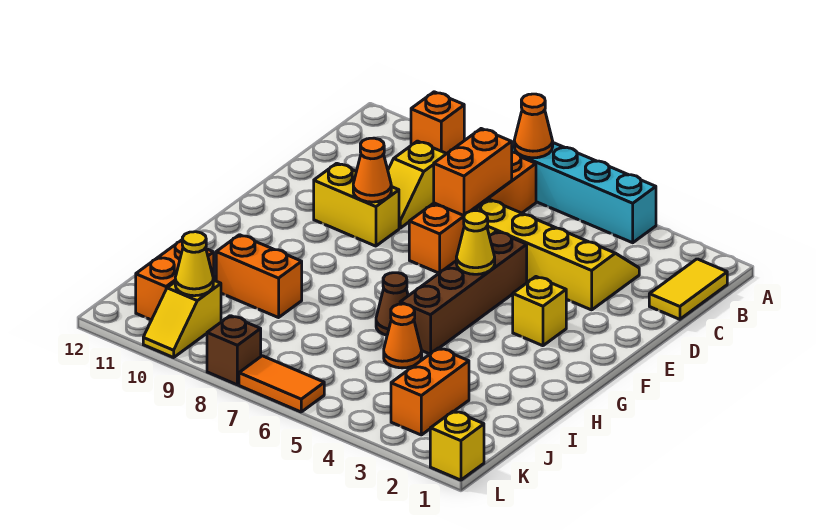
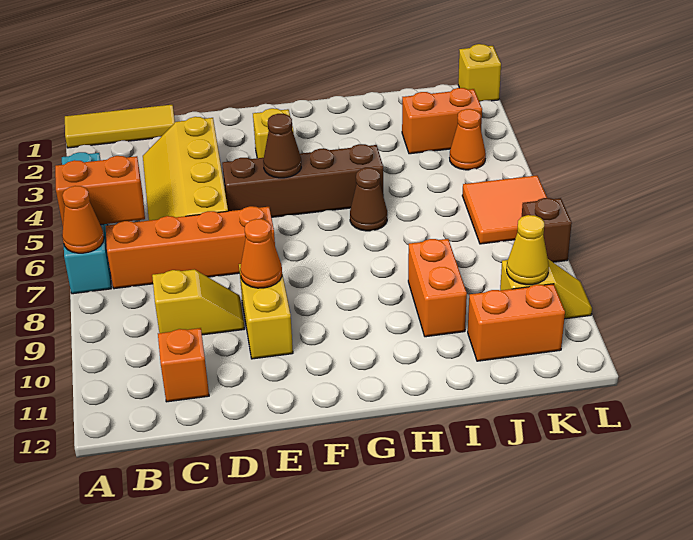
orange 1x1 brick [411,92,464,154] -> orange 1x1 brick moved to [158,328,209,402]
yellow 1x2 tile [649,259,727,319] -> yellow 1x3 tile [65,105,175,148]
orange 1x2 brick [434,129,512,216] -> orange 1x2 brick moved to [55,156,145,225]
yellow 1x1 cone [456,211,495,274] -> brown 1x1 cone [263,114,301,178]
orange 1x1 cone [384,304,422,368] -> orange 1x1 cone moved to [450,109,486,170]
orange 1x2 tile [239,356,324,412] -> orange 2x2 tile [462,175,547,244]

